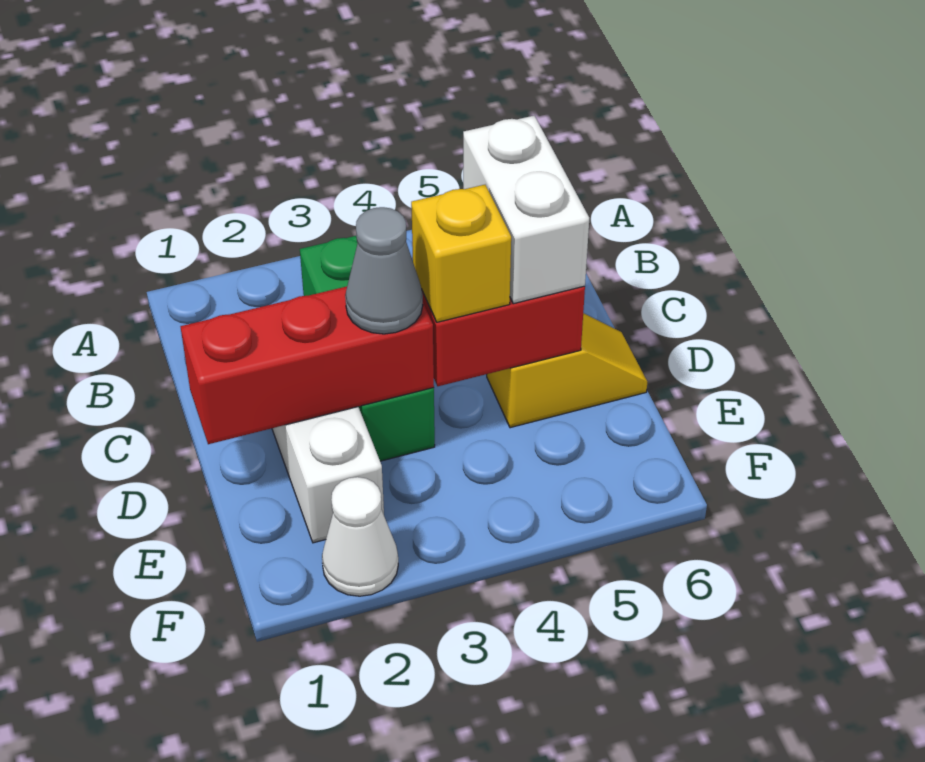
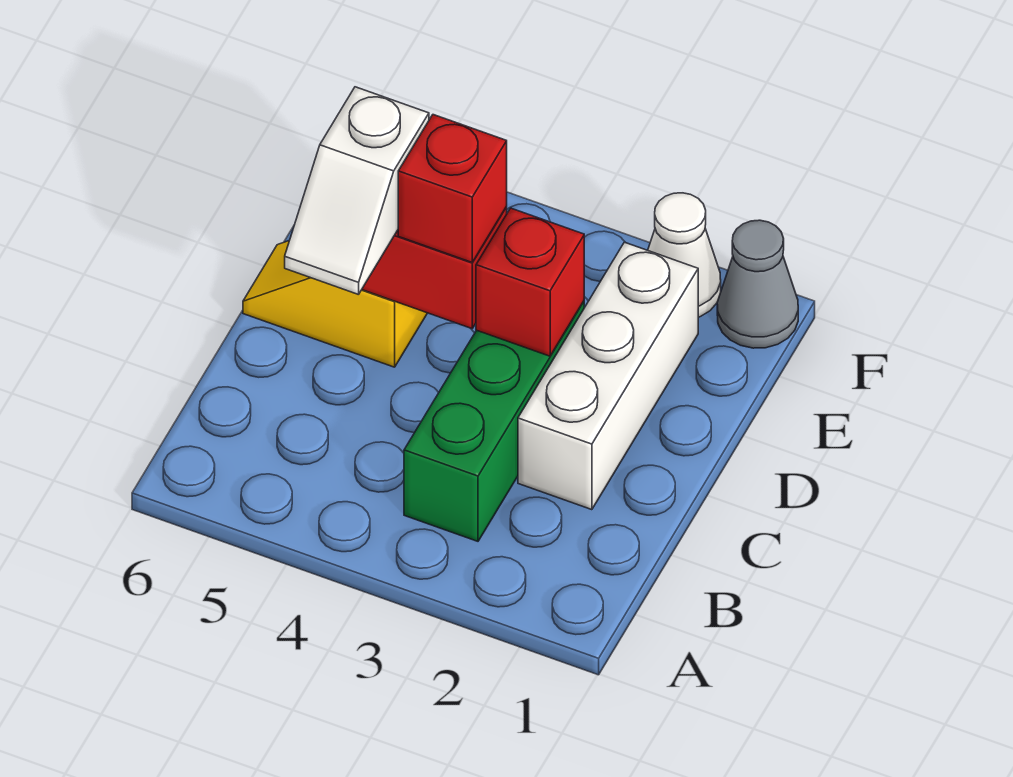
white 1x2 brick [463,116,589,304] -> white 1x2 slope [285,87,429,295]
red 1x3 brick [180,287,434,444] -> red 1x1 brick [476,208,584,356]
grey 1x1 cone [345,207,423,334] -> grey 1x1 cone moved to [717,220,798,348]
yellow 1x1 brick [411,185,511,322] -> red 1x1 brick [398,115,507,262]

